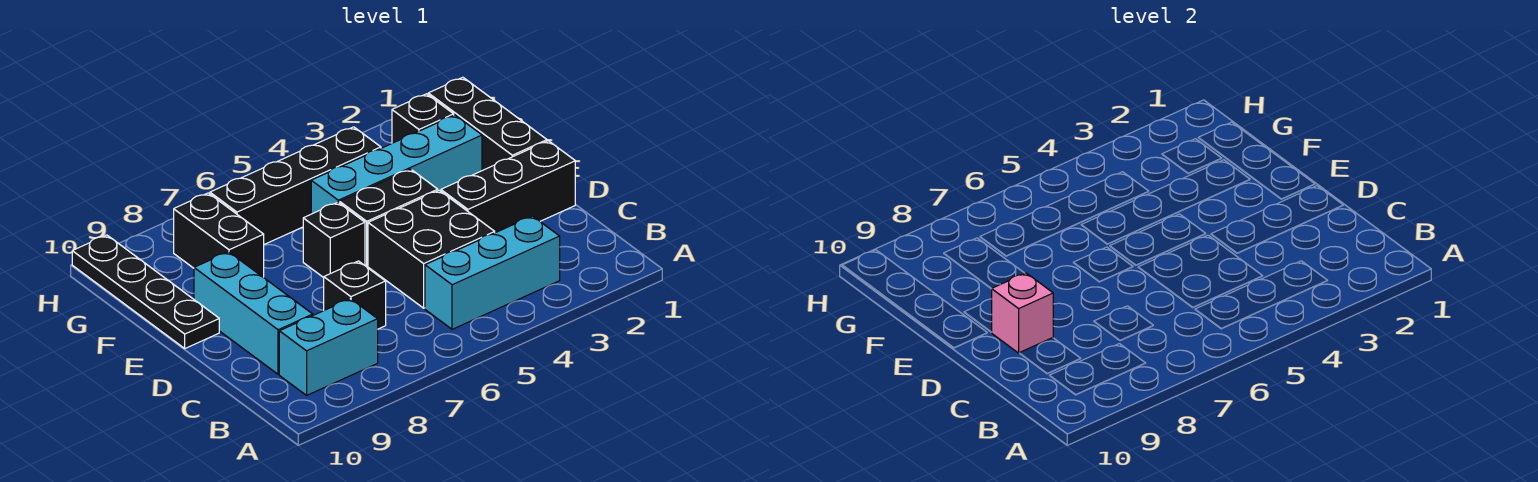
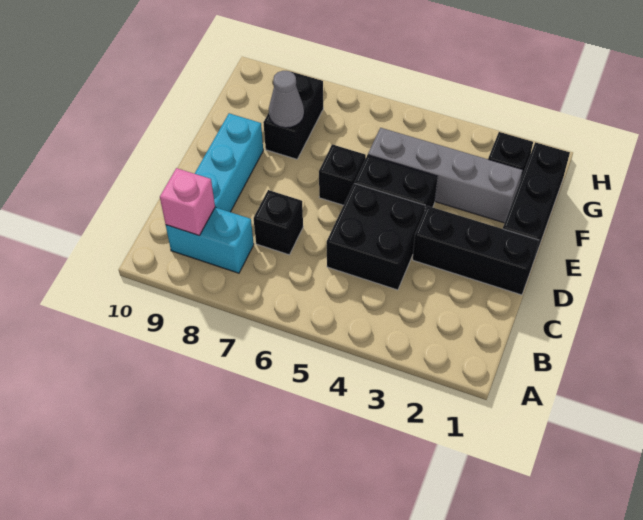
cyan 1x3 brick [425,216,560,329] -> none
pink 1x1 brick [991,273,1053,353] -> pink 1x1 brick moved to [160,168,215,235]
black 1x4 plate [72,235,219,348] -> none
cyan 1x4 brick [311,115,482,214] -> grey 1x4 brick [368,128,523,223]
none -> grey 1x1 cone [269,71,304,128]
black 1x4 brick [210,127,381,244] -> none

